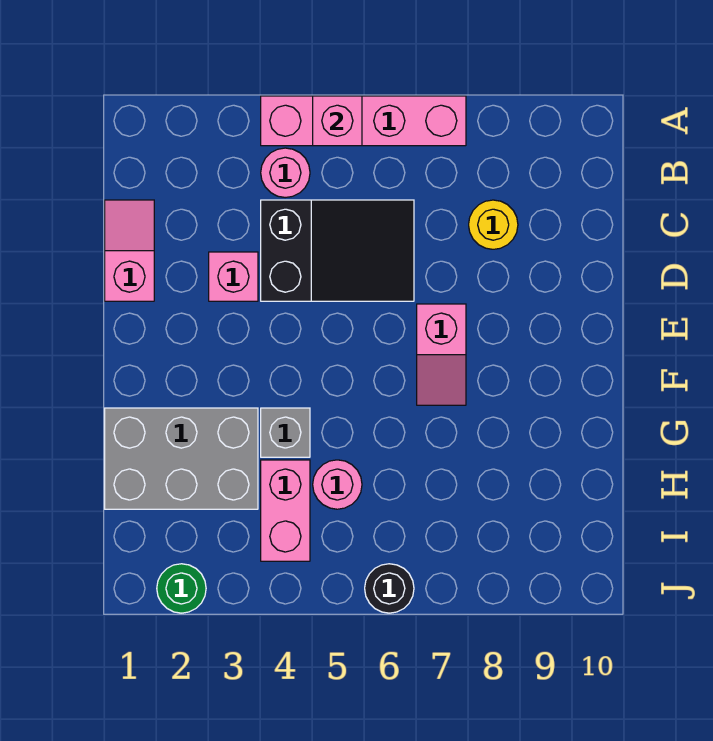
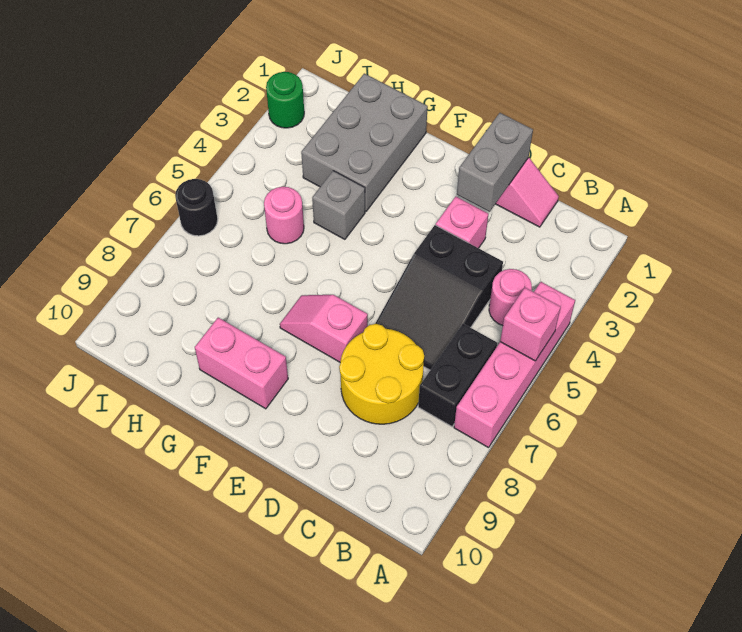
none -> black 1x2 brick [418,324,497,426]
yellow 1x1 round brick [469,200,518,249] -> yellow 2x2 round brick [339,324,424,424]
none -> grey 1x2 brick [457,113,533,212]
pink 1x2 brick [261,460,310,561] -> pink 1x2 brick moved to [195,318,288,409]

